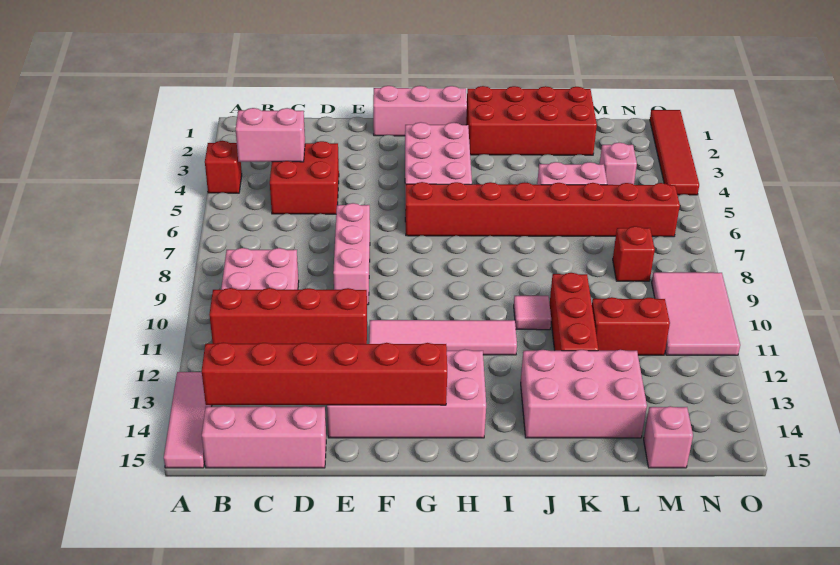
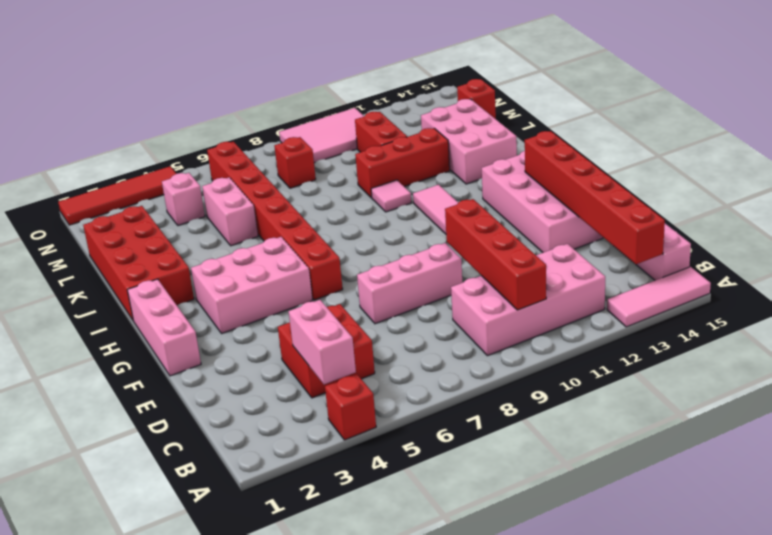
red 1x4 brick [209,288,367,344] -> red 1x4 brick moved to [445,199,546,310]
pink 1x1 brick [644,406,693,468] -> red 1x1 brick [457,79,496,119]

